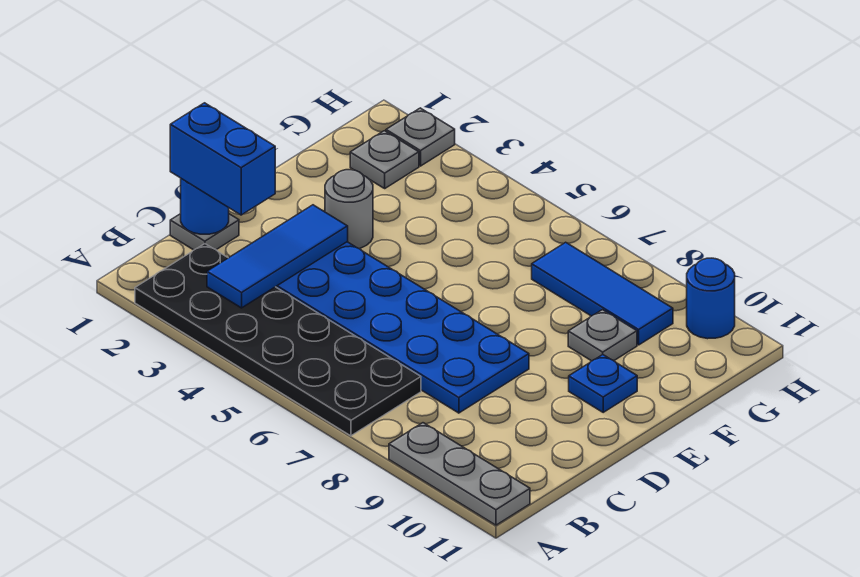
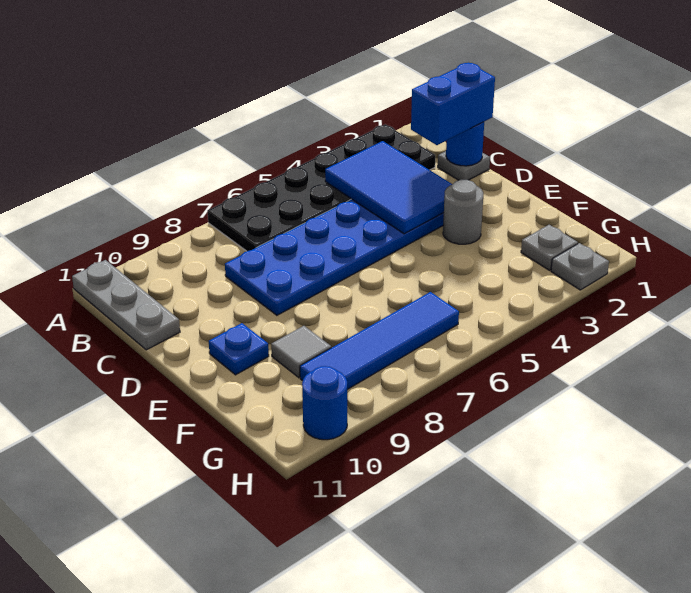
grey 1x3 plate [389,423,530,525] -> grey 1x3 plate turned to [72,260,180,350]
blue 1x3 tile [207,205,348,308] -> blue 2x3 tile [325,141,452,234]
grey 1x1 plate [568,310,637,361] -> grey 1x1 tile [271,326,331,378]
blue 1x3 tile [532,242,673,345] -> blue 1x4 tile [300,292,459,390]

